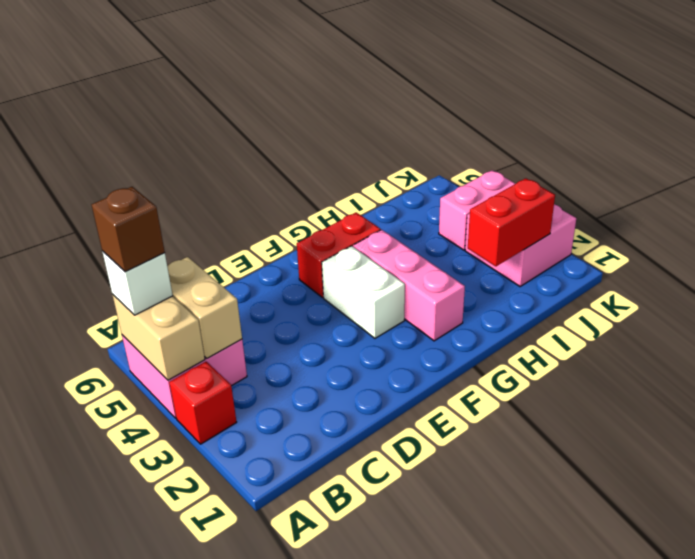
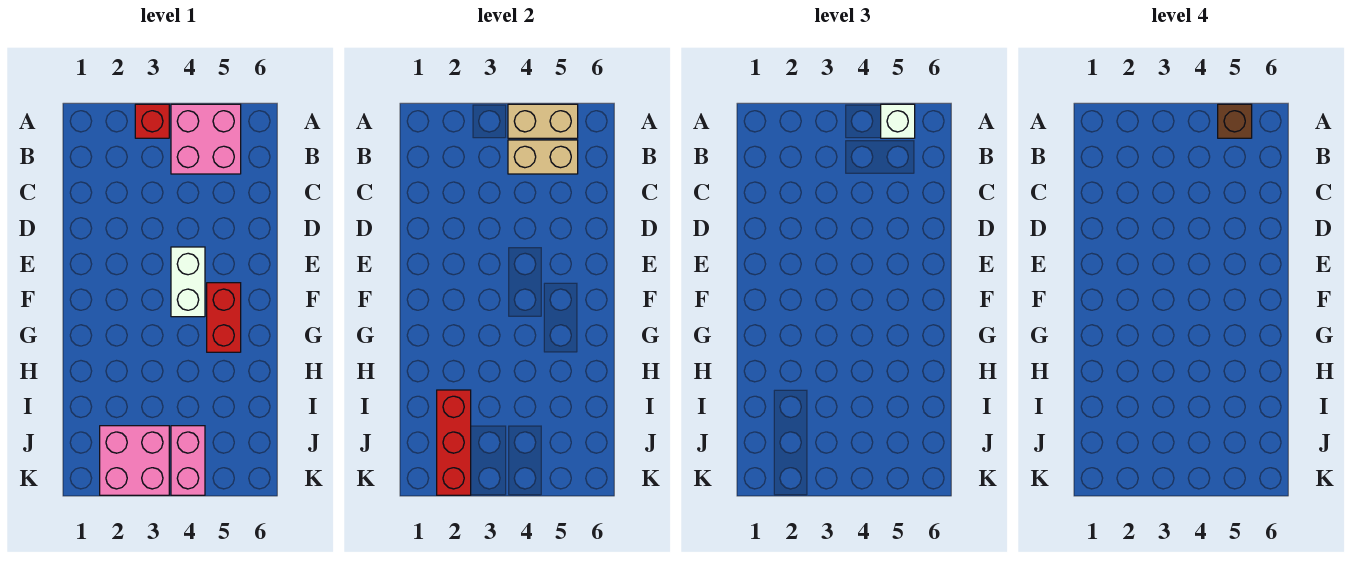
white 1x2 brick [322,246,405,338] -> white 1x2 brick turned to [171,247,205,317]
pink 1x3 brick [353,230,465,341] -> none
red 1x2 brick [468,178,555,266] -> red 1x3 brick [437,390,471,495]

